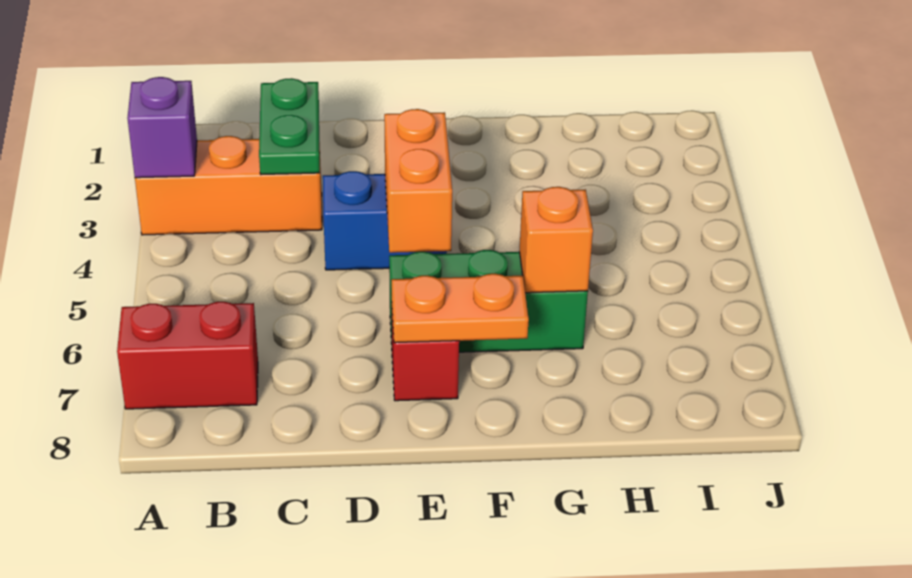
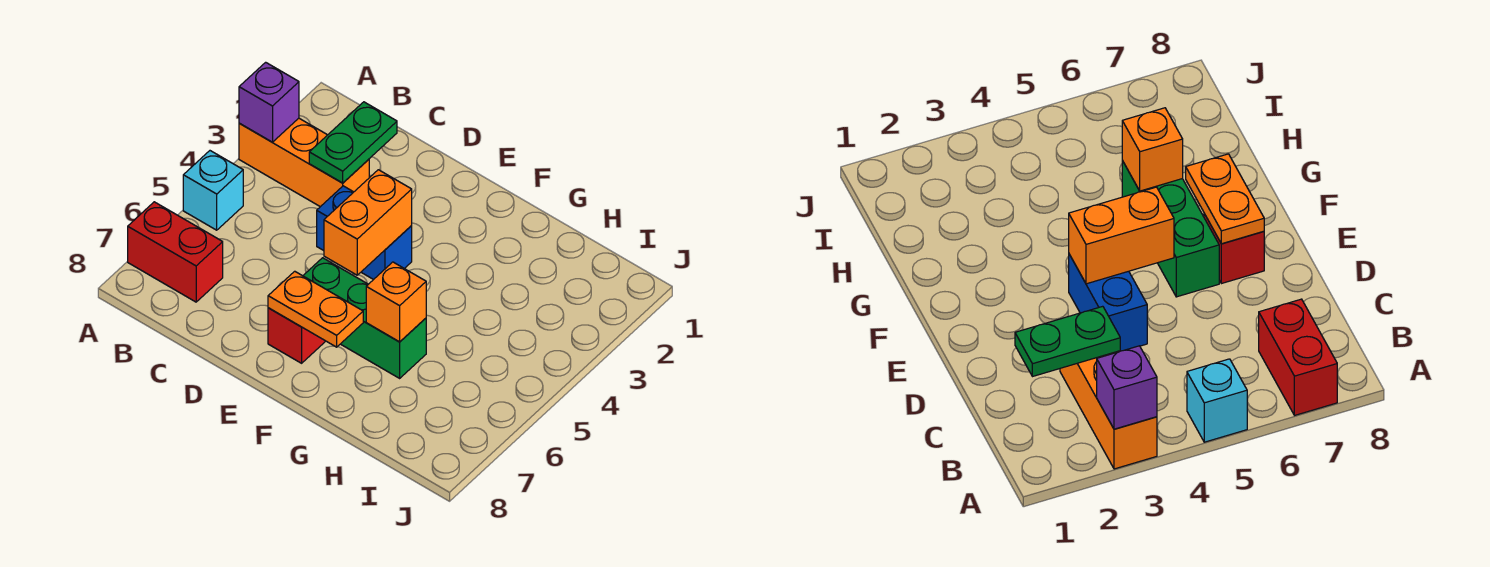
none -> cyan 1x1 brick [183,151,243,230]

